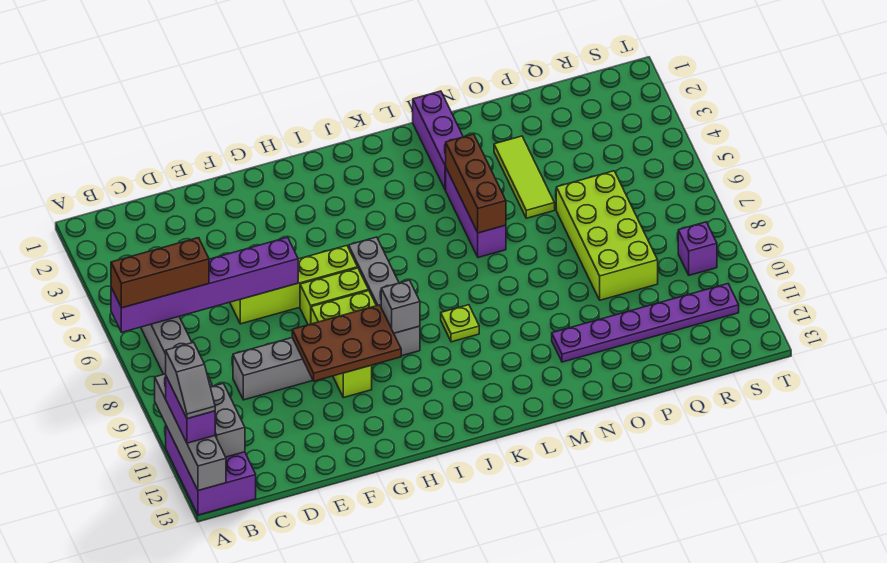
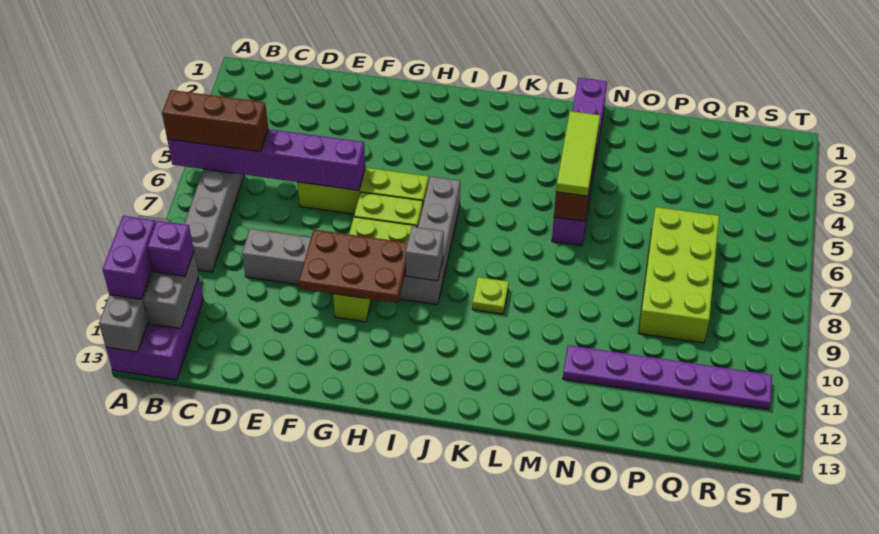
grey 1x2 slope [166,342,215,419] -> none
lime 1x3 tile [494,136,555,218] -> lime 1x3 tile moved to [556,111,600,196]
purple 1x1 brick [678,222,717,275] -> purple 1x1 brick moved to [147,221,194,276]

